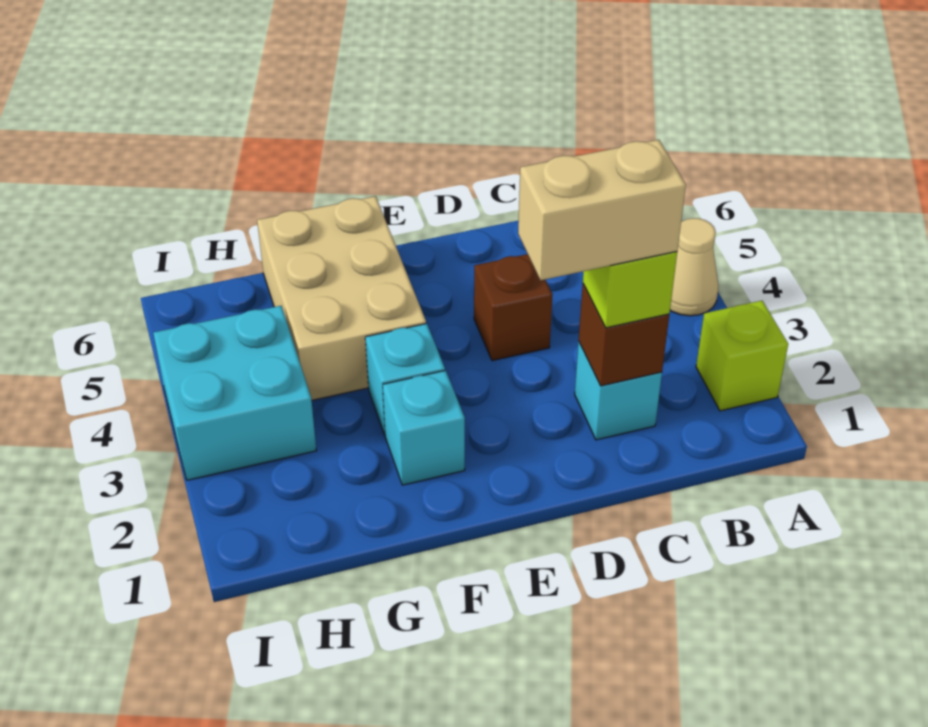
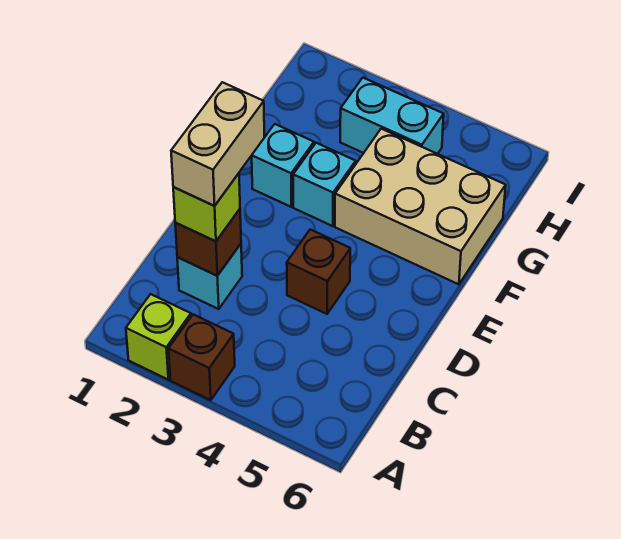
none -> brown 1x1 brick [169,314,235,400]
tan 1x1 cone [670,218,718,316] -> none
cyan 2x2 brick [153,306,316,480] -> cyan 1x2 brick [340,78,444,154]

